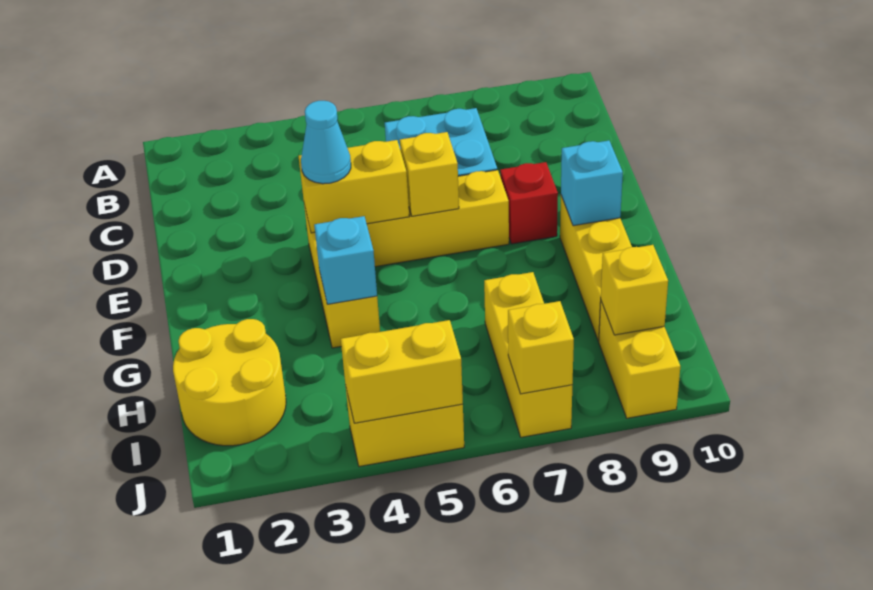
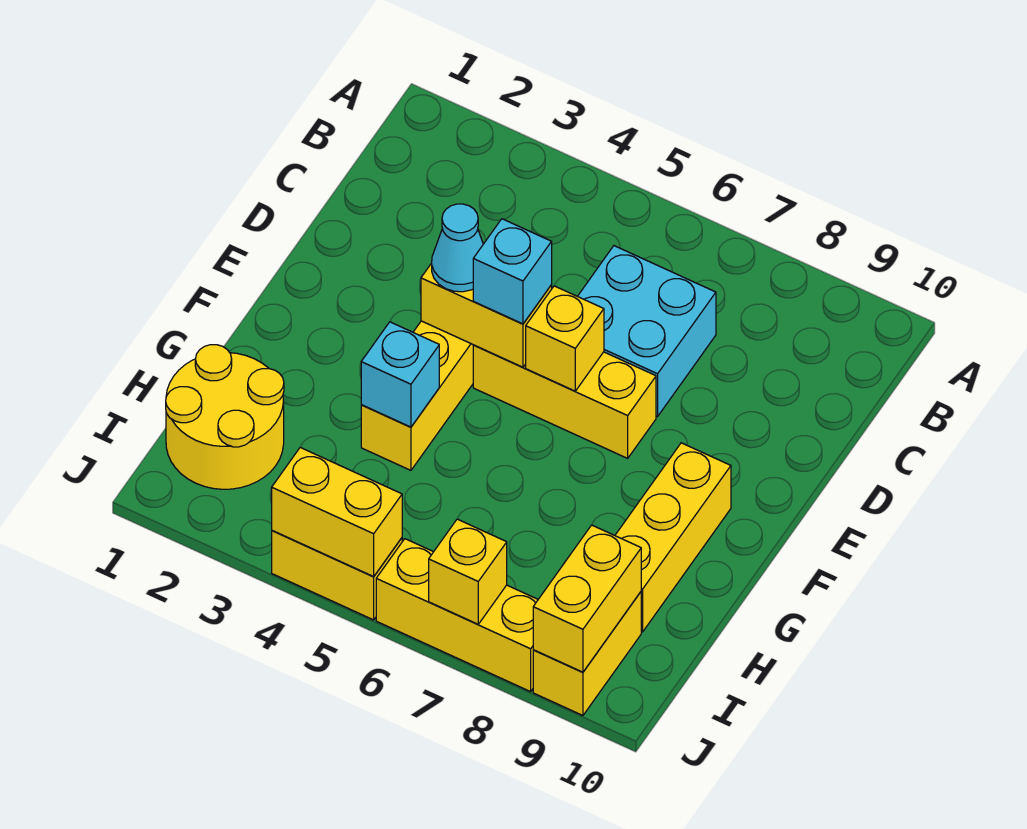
red 1x1 brick [500,162,558,244] -> none
cyan 1x1 brick [561,141,623,226] -> cyan 1x1 brick moved to [473,219,552,324]
yellow 1x3 brick [484,272,572,437] -> yellow 1x3 brick turned to [376,539,538,692]
yellow 1x1 brick [601,245,668,335] -> yellow 1x2 brick [533,525,641,672]

